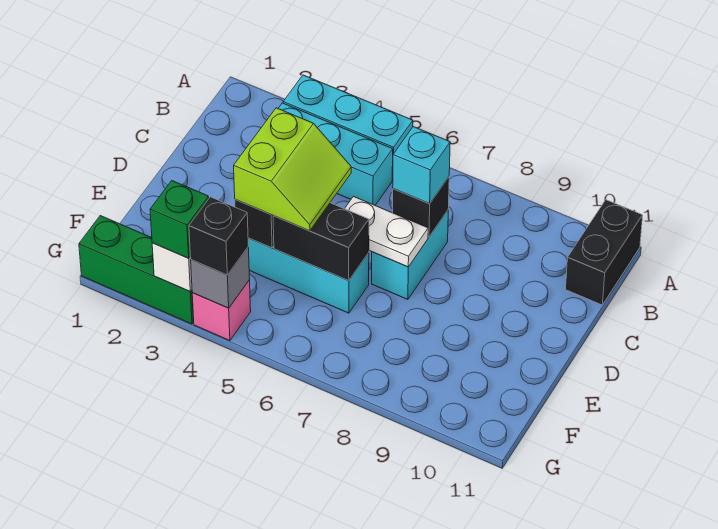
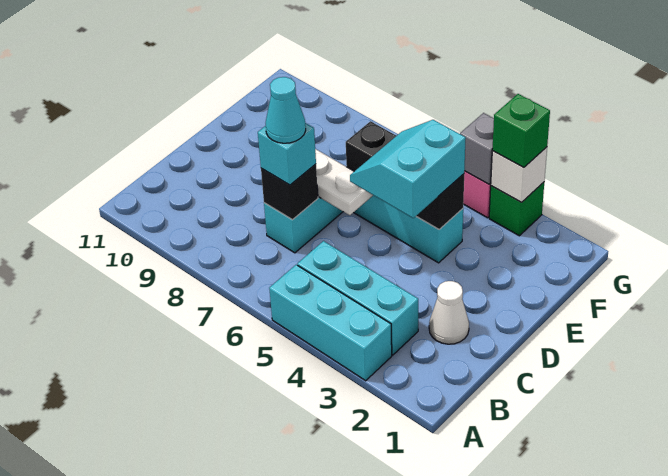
black 1x2 brick [566,200,643,305] -> none
none -> white 1x1 cone [429,281,469,344]
none -> cyan 1x1 cone [266,77,306,143]
lime 2x2 slope [234,108,351,231] -> cyan 2x2 slope [350,120,466,218]
green 1x3 brick [79,216,194,324] -> green 1x1 brick [489,182,544,236]
black 1x1 brick [189,197,248,275] -> none

